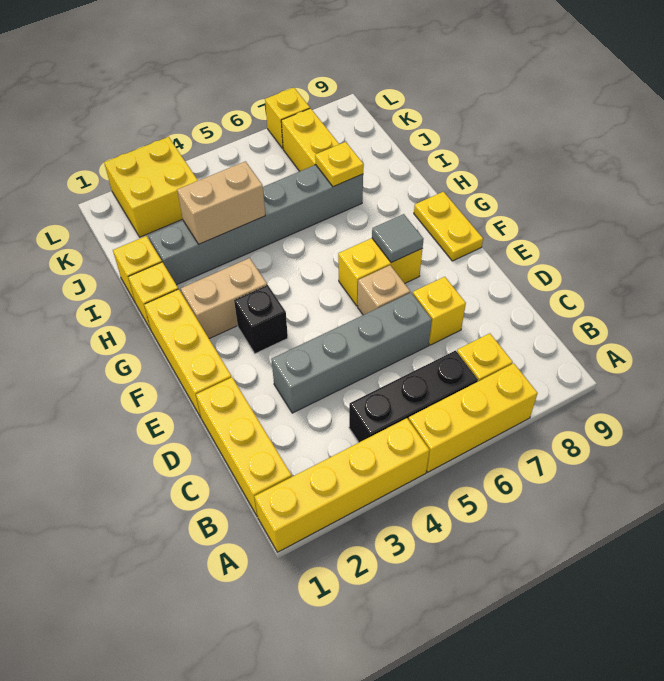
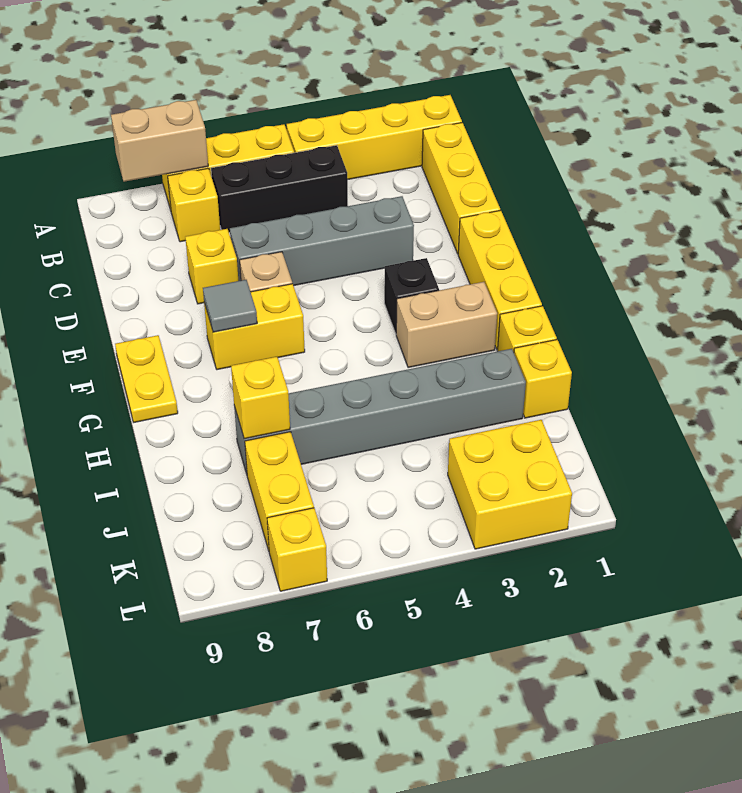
tan 1x2 brick [177,161,265,244] -> tan 1x2 brick moved to [111,100,208,182]
yellow 1x1 plate [315,142,363,187] -> yellow 1x1 brick [231,357,290,439]

